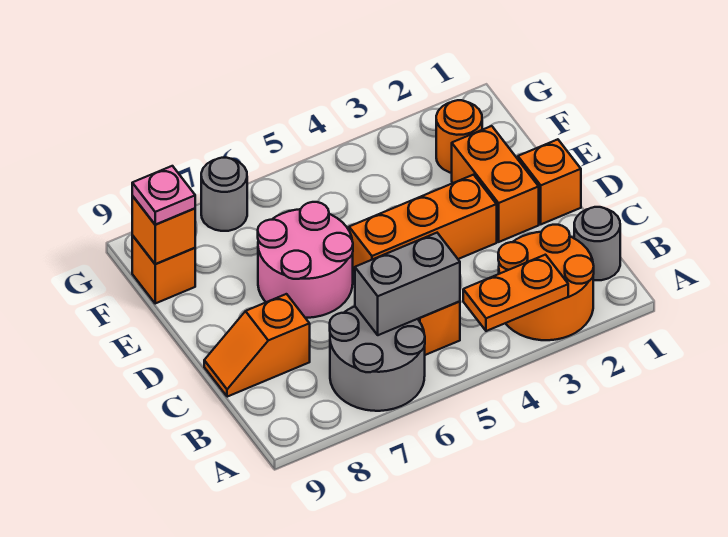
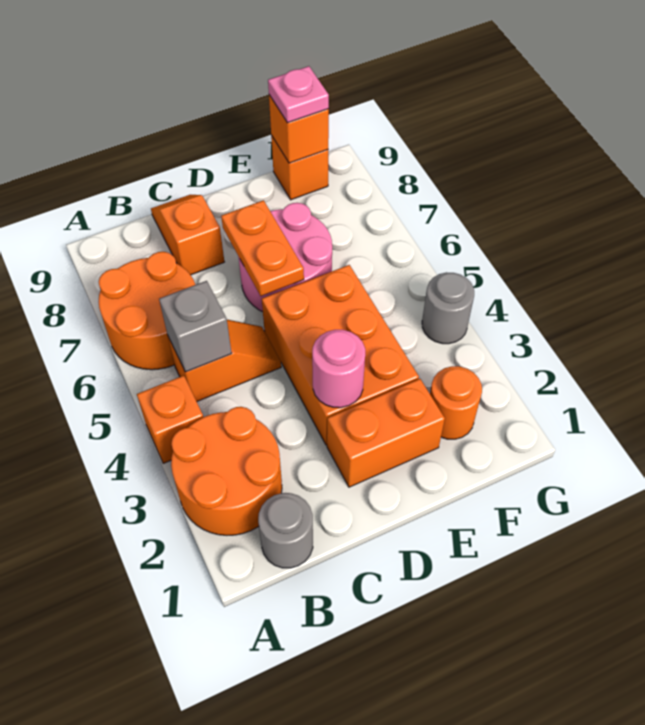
orange 1x2 plate [463,255,568,331] -> orange 1x2 plate moved to [221,200,304,296]
grey 2x2 round brick [330,307,425,411] -> orange 2x2 round brick [99,252,195,370]
grey 1x2 brick [355,233,460,335] -> grey 1x1 brick [159,281,232,372]
orange 1x1 brick [518,139,581,224] -> orange 1x1 brick moved to [137,375,203,463]
orange 1x3 brick [349,175,497,273] -> orange 2x3 brick [262,265,419,445]
none -> pink 1x1 round brick [312,330,365,408]
grey 1x1 round brick [201,158,247,231] -> grey 1x1 round brick moved to [422,272,474,344]

